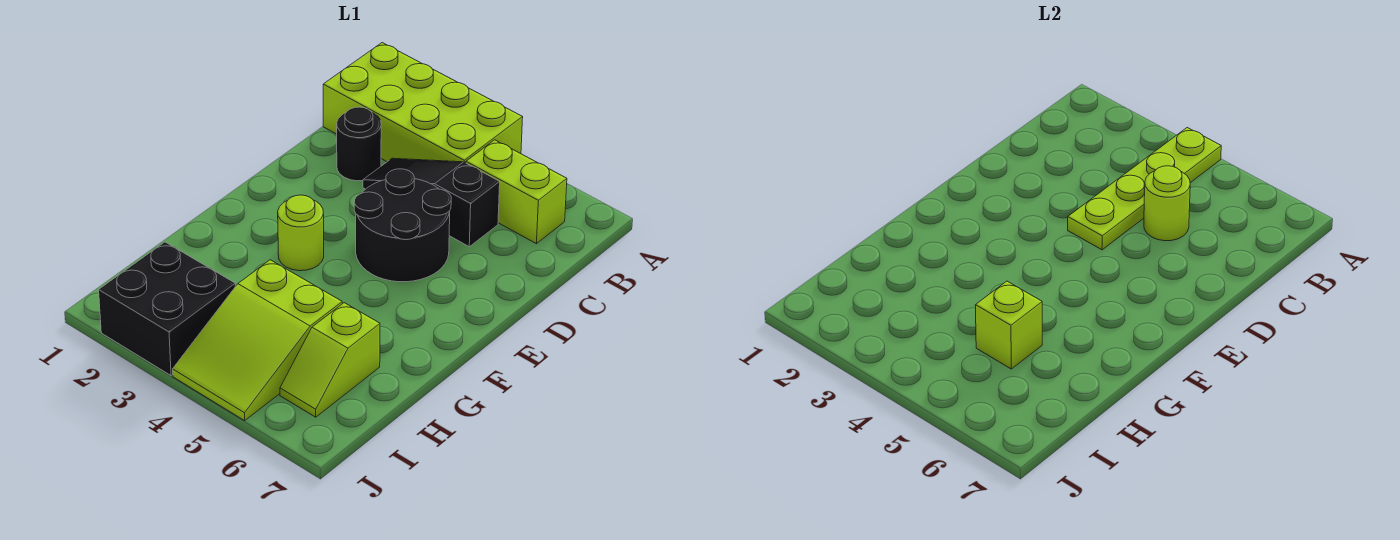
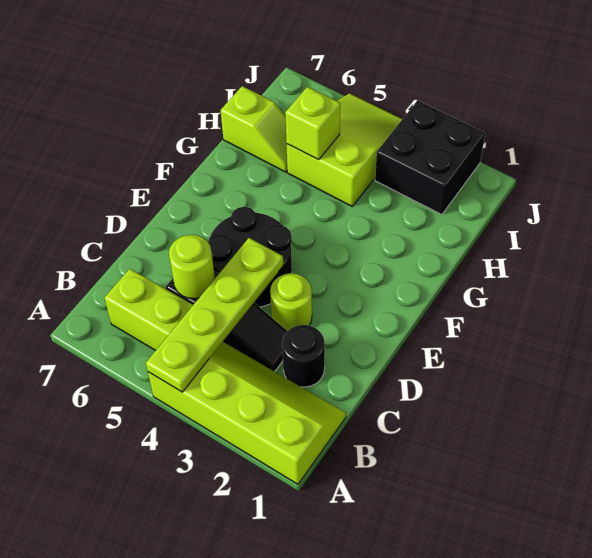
lime 2x4 brick [323,43,523,163] -> lime 2x4 slope [148,342,346,484]
lime 1x1 round brick [278,195,324,271] -> lime 1x1 round brick moved to [270,273,312,331]
lime 1x2 slope [280,303,380,417] -> lime 1x2 slope turned to [221,86,287,172]

